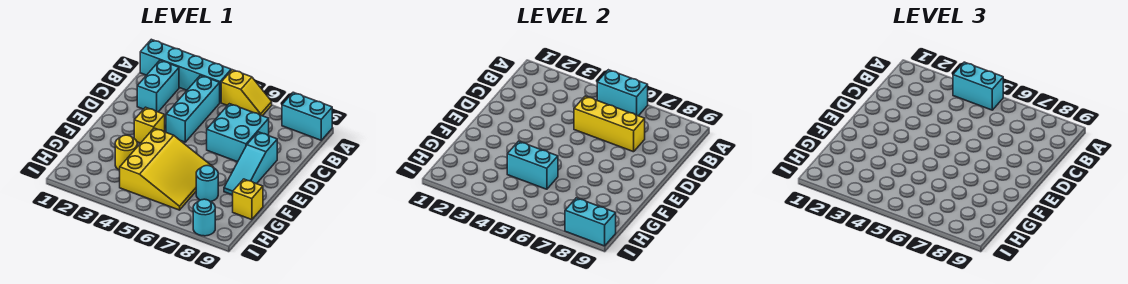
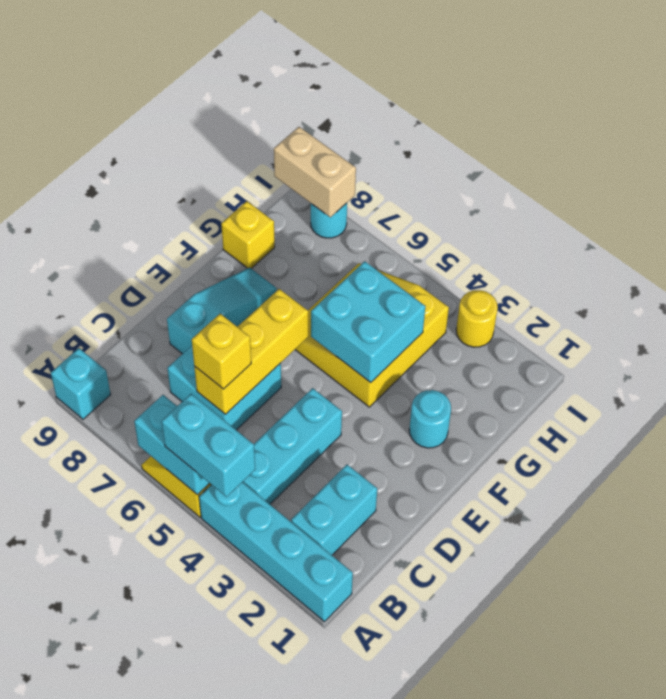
cyan 1x2 brick [282,92,332,140] -> cyan 1x1 brick [51,348,111,419]
yellow 1x3 brick [574,96,645,152] -> yellow 1x3 brick turned to [194,289,308,414]
yellow 1x1 brick [134,107,165,143] -> yellow 1x1 brick moved to [192,314,251,389]
yellow 1x1 round brick [115,135,137,170] -> yellow 1x1 round brick moved to [456,290,498,347]
cyan 1x2 brick [507,141,558,189] -> cyan 2x2 brick [311,261,425,383]
cyan 1x1 round brick [196,165,218,202] -> cyan 1x1 round brick moved to [409,390,451,448]
cyan 1x2 brick [565,198,616,246] -> tan 1x2 brick [274,127,356,217]

